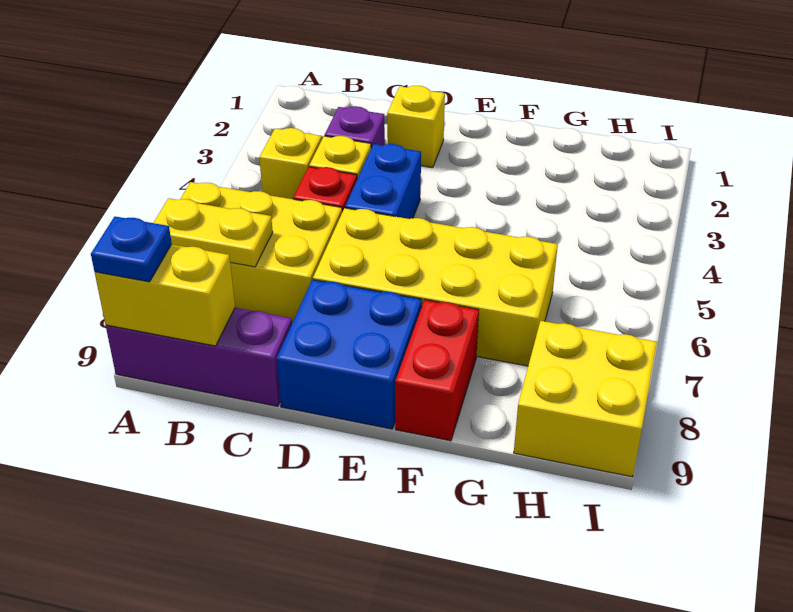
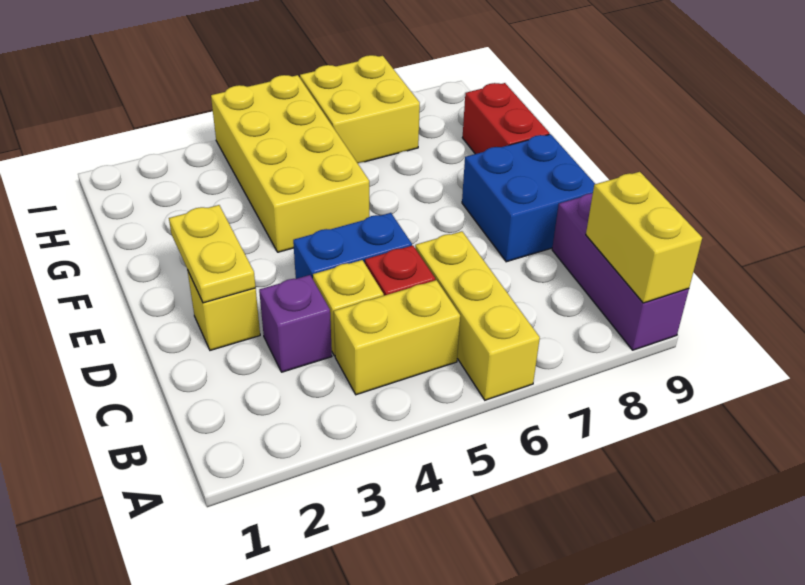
yellow 2x3 brick [181,182,342,322] -> yellow 1x3 brick [415,231,540,400]
yellow 1x2 plate [154,198,273,267] -> yellow 1x2 plate moved to [169,205,256,303]
blue 1x1 plate [91,217,172,282] -> none
yellow 1x1 brick [259,128,322,199] -> yellow 1x2 brick [334,280,460,395]
yellow 2x4 brick [313,208,558,366] -> yellow 2x4 brick moved to [211,75,369,252]
red 1x2 brick [395,300,479,441] -> red 1x2 brick turned to [462,83,549,154]
yellow 2x2 brick [514,321,657,477] -> yellow 2x2 brick moved to [300,55,420,163]

